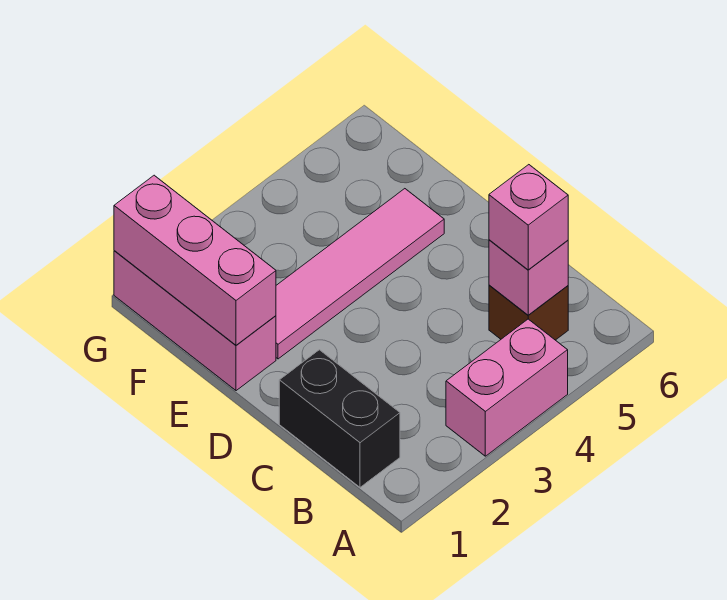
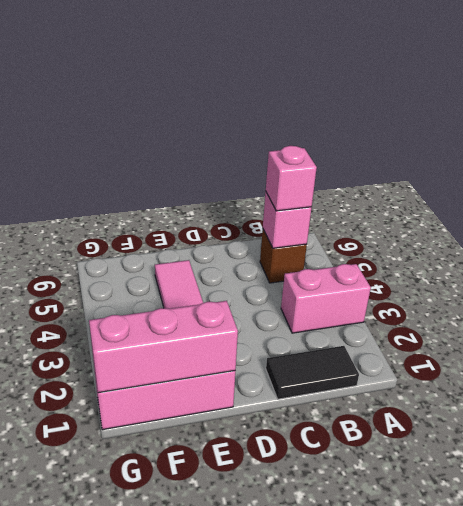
pink 1x2 brick [446,319,568,456] -> pink 1x2 brick turned to [281,264,371,333]
black 1x2 brick [279,350,400,487] -> black 1x2 tile [266,346,359,399]

